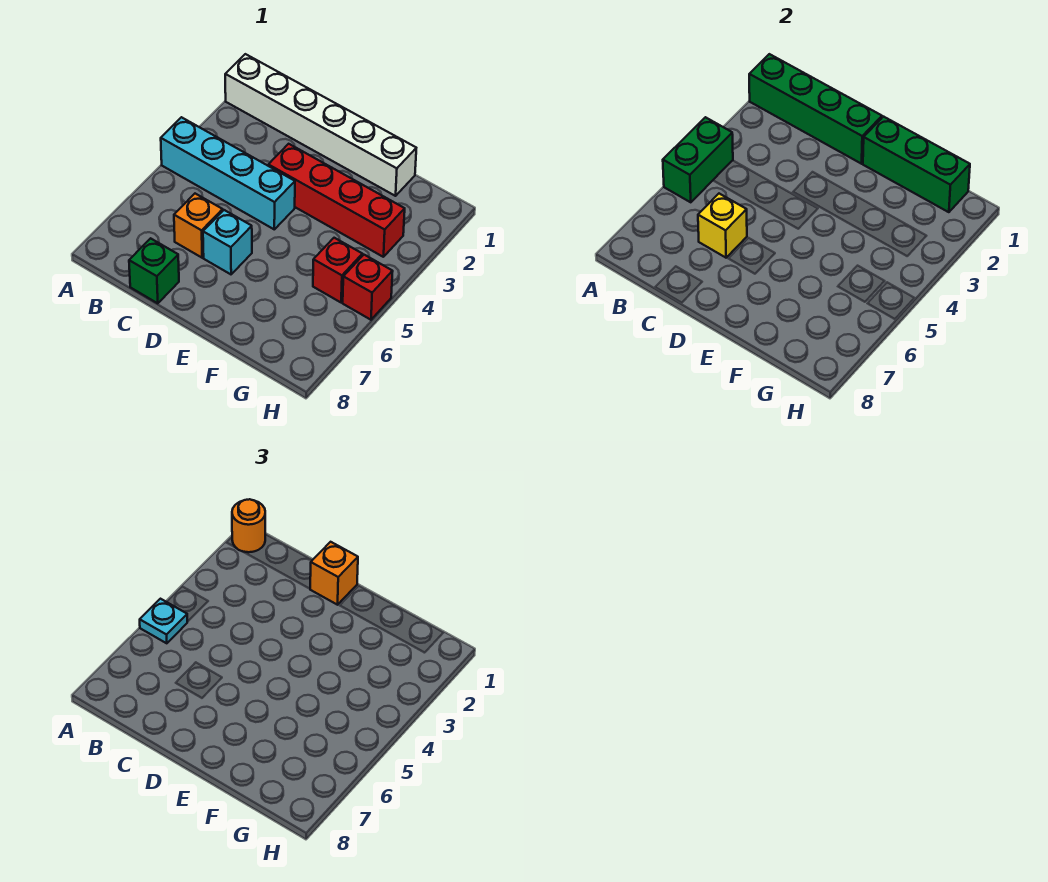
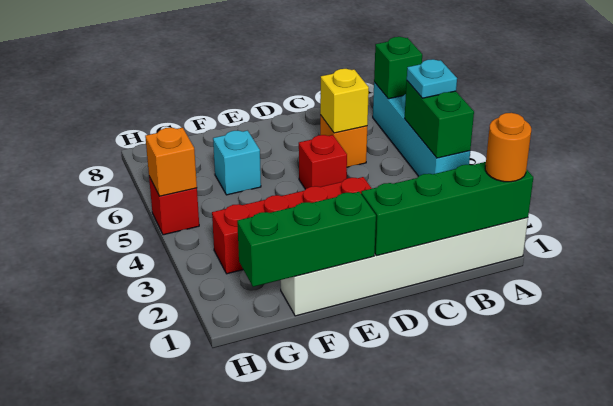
cyan 1x4 brick [161,117,295,229] -> cyan 1x4 brick turned to [373,82,470,176]
green 1x1 brick [129,238,179,303] -> green 1x1 brick moved to [374,37,422,99]
orange 1x1 brick [310,542,358,605] -> orange 1x1 brick moved to [145,128,197,196]
cyan 1x1 brick [203,210,252,274] -> cyan 1x1 brick moved to [213,131,261,195]
red 1x1 brick [313,238,362,302] -> red 1x1 brick moved to [299,135,347,189]

